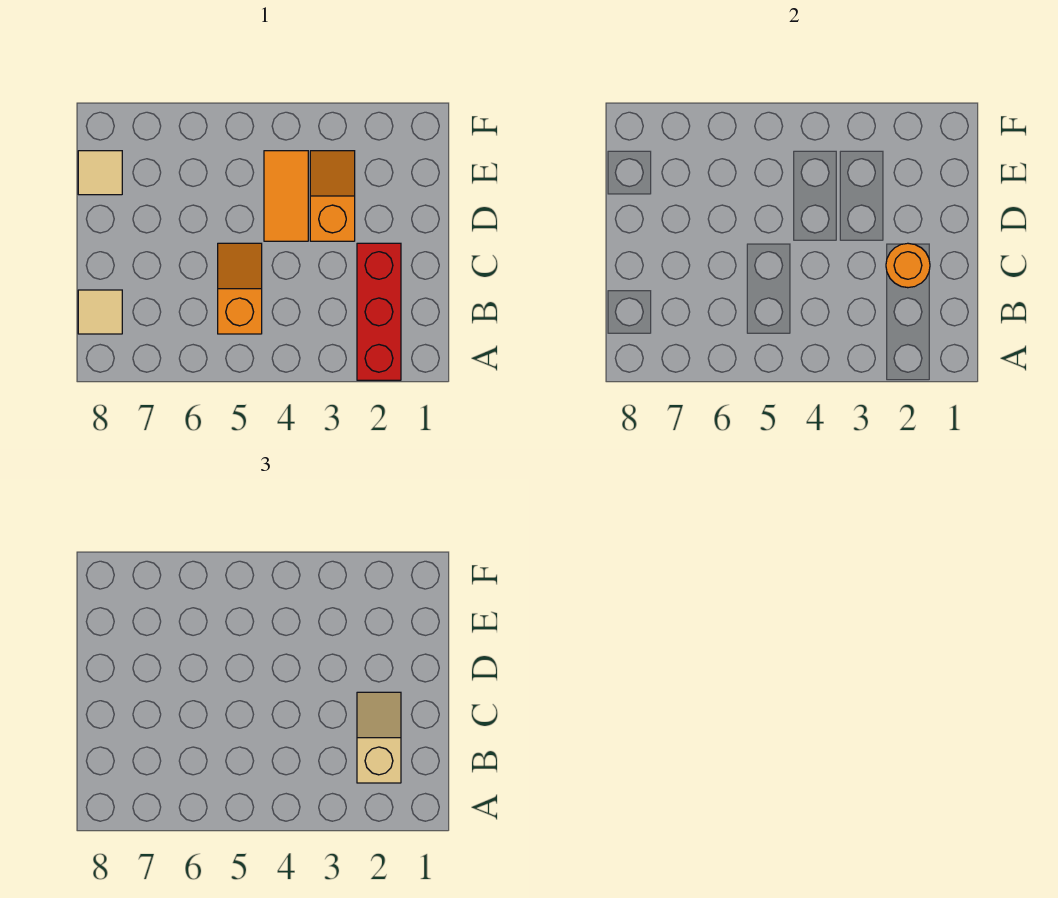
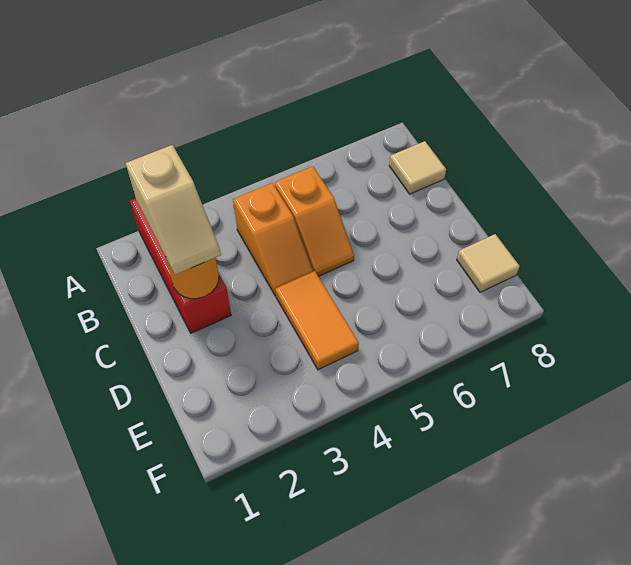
orange 1x2 slope [310,151,355,241] -> orange 1x2 slope moved to [233,183,313,296]

